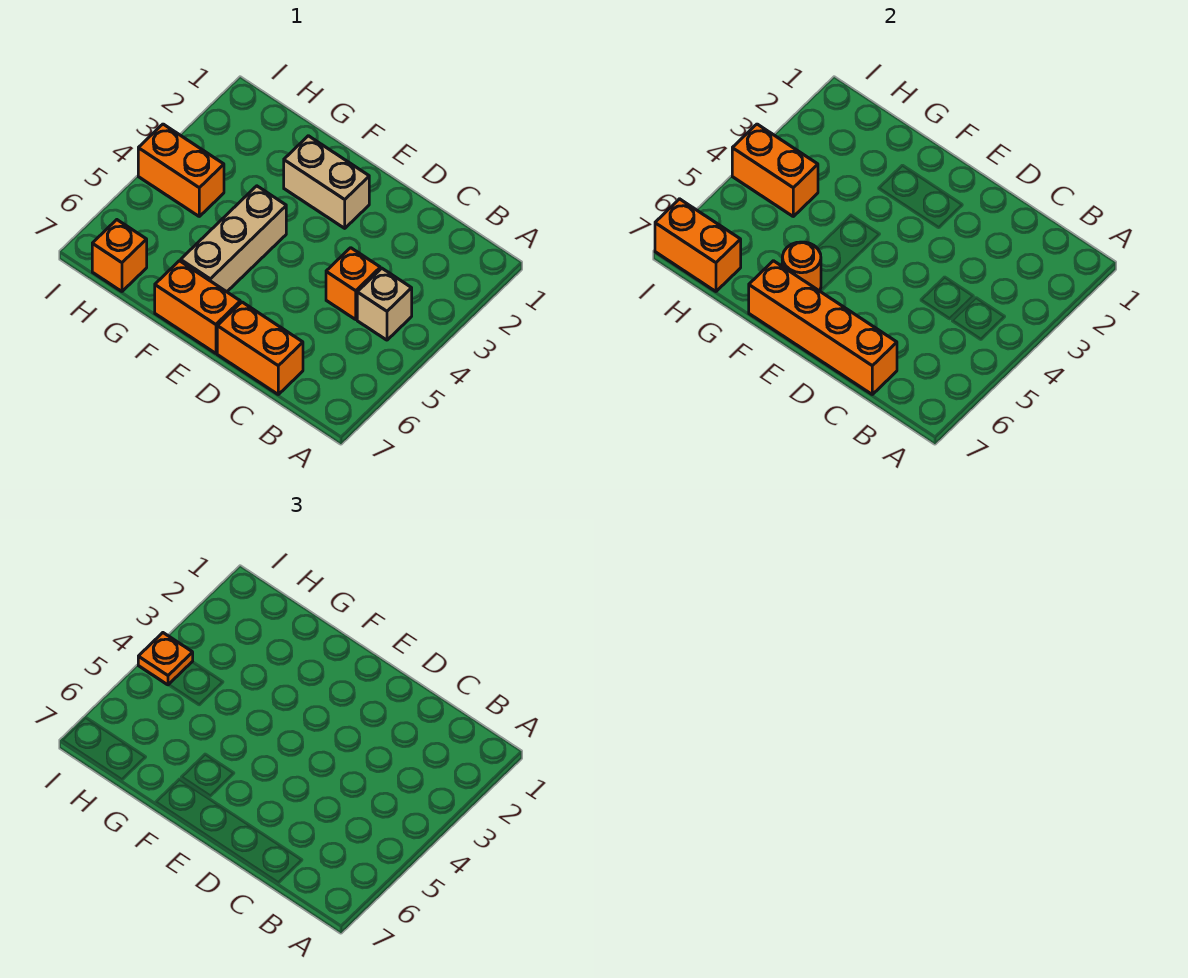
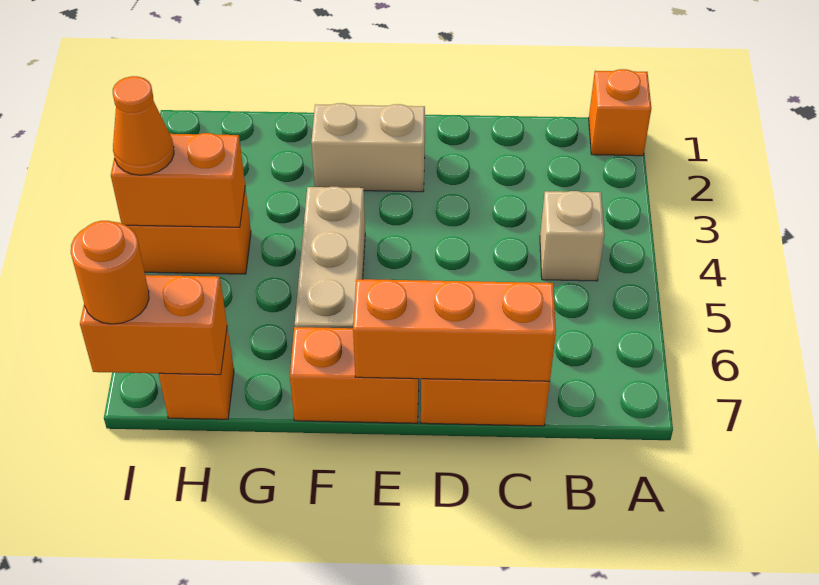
orange 1x1 brick [326,248,380,319] -> orange 1x1 brick moved to [589,69,651,156]
orange 1x4 brick [749,261,897,394] -> orange 1x3 brick [353,279,556,381]
orange 1x1 round brick [782,242,821,291] -> orange 1x1 round brick moved to [71,221,149,324]
orange 1x1 plate [138,633,193,685] -> orange 1x1 cone [113,76,174,175]

